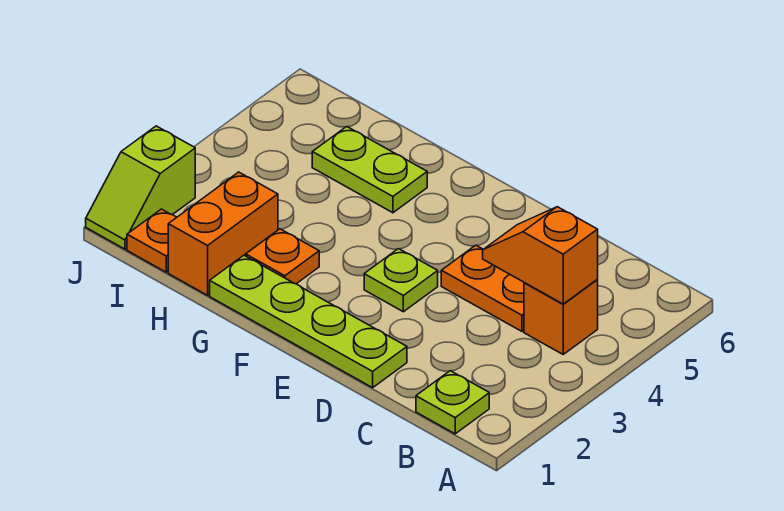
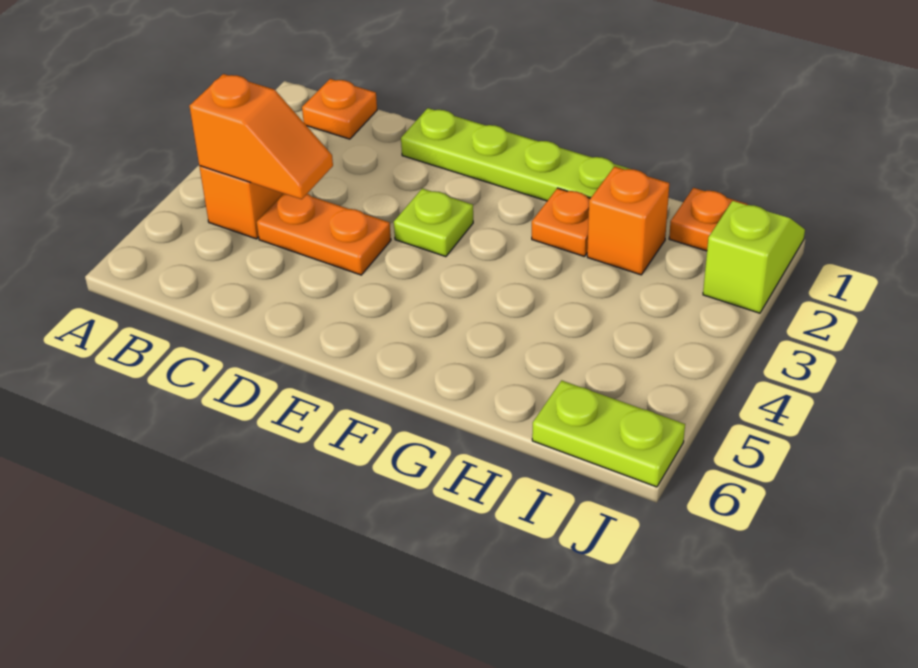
lime 1x1 plate [416,371,489,434] -> orange 1x1 plate [302,79,377,139]
lime 1x2 plate [312,127,427,213] -> lime 1x2 plate moved to [532,380,685,487]
orange 1x2 brick [168,172,278,295] -> orange 1x1 brick [587,167,669,275]

